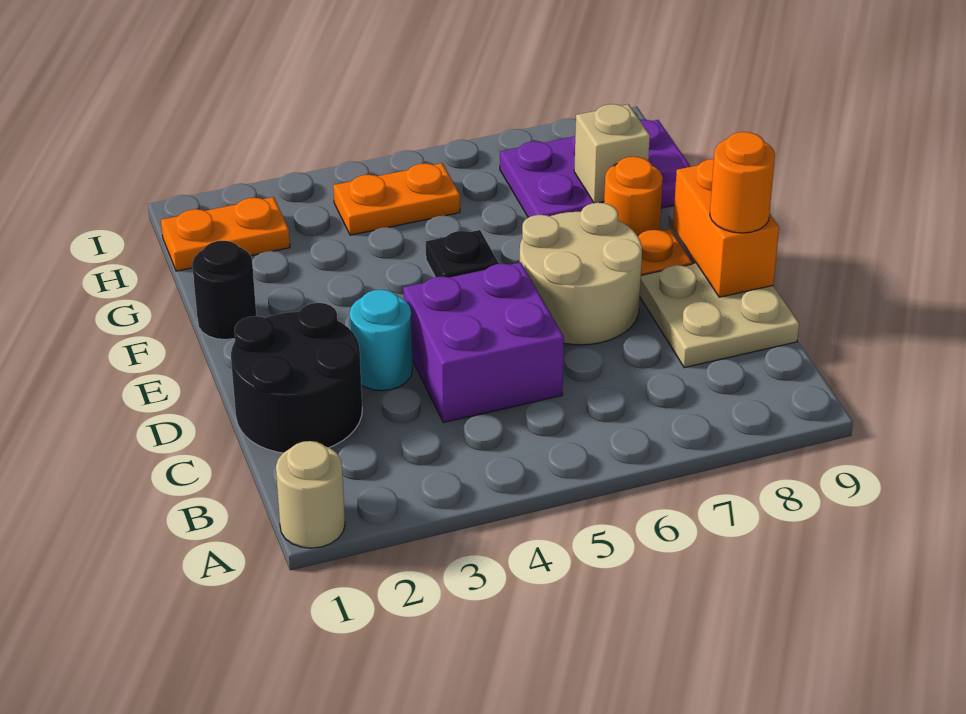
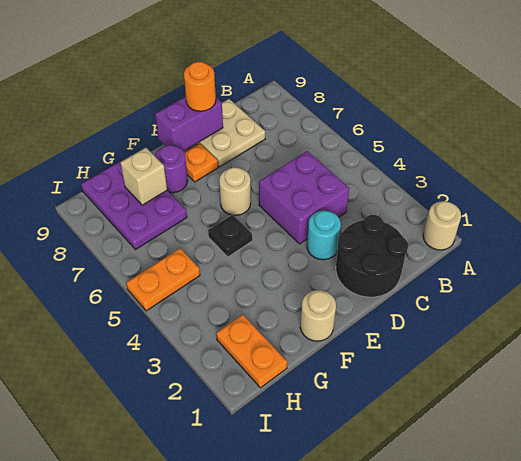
tan 2x2 round brick [520,203,642,345] -> tan 1x1 round brick [219,167,251,215]
orange 1x2 brick [673,159,779,297] -> purple 1x2 brick [155,97,223,151]
black 1x1 round brick [192,241,256,340] -> tan 1x1 round brick [300,290,336,341]
orange 1x1 round brick [604,157,663,236] -> purple 1x1 round brick [155,145,188,193]
orange 1x2 plate [333,163,460,235] -> orange 1x2 plate turned to [126,248,200,311]

